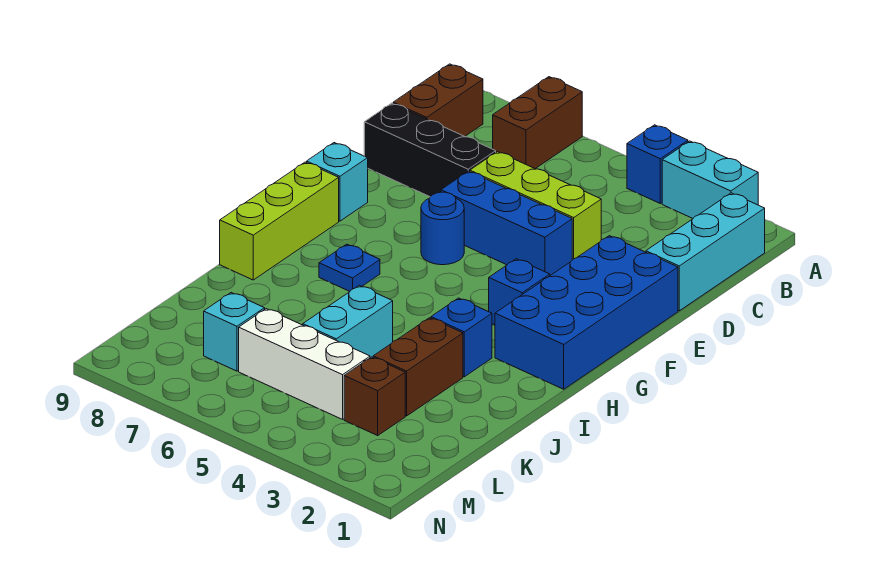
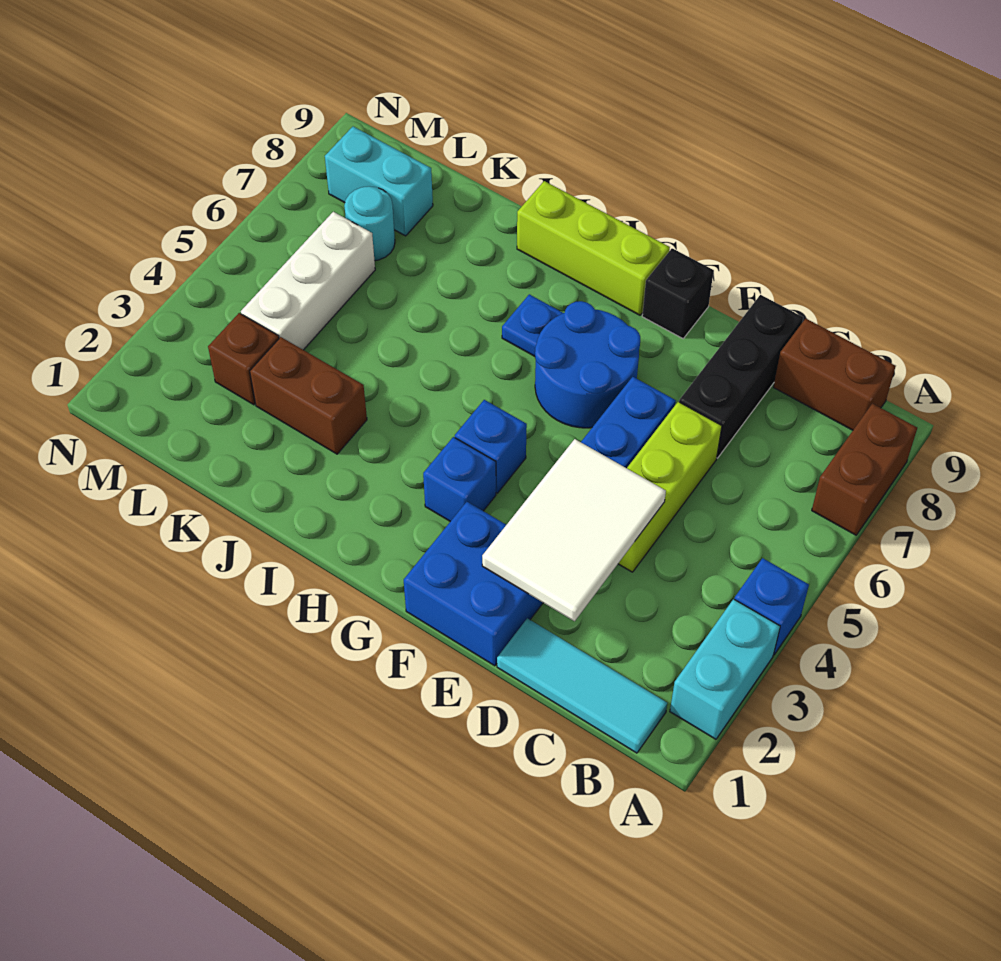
brown 1x2 brick [493,77,582,169] -> brown 1x2 brick turned to [812,404,917,535]
cyan 1x3 brick [646,193,765,311] -> cyan 1x3 tile [497,618,667,753]
none -> white 2x3 tile [482,439,666,621]
blue 2x4 brick [495,236,678,389] -> blue 2x2 brick [404,502,543,666]
blue 1x1 round brick [421,192,464,265] -> blue 2x2 round brick [535,301,640,428]
cyan 1x1 brick [307,143,368,221] -> black 1x1 brick [642,248,714,339]
blue 1x1 brick [431,298,492,377] -> blue 1x1 brick moved to [455,400,527,493]
cyan 1x2 brick [303,285,393,358] -> cyan 1x2 brick moved to [325,127,433,236]
cyan 1x1 brick [204,293,265,371] -> cyan 1x1 round brick [344,186,395,261]

